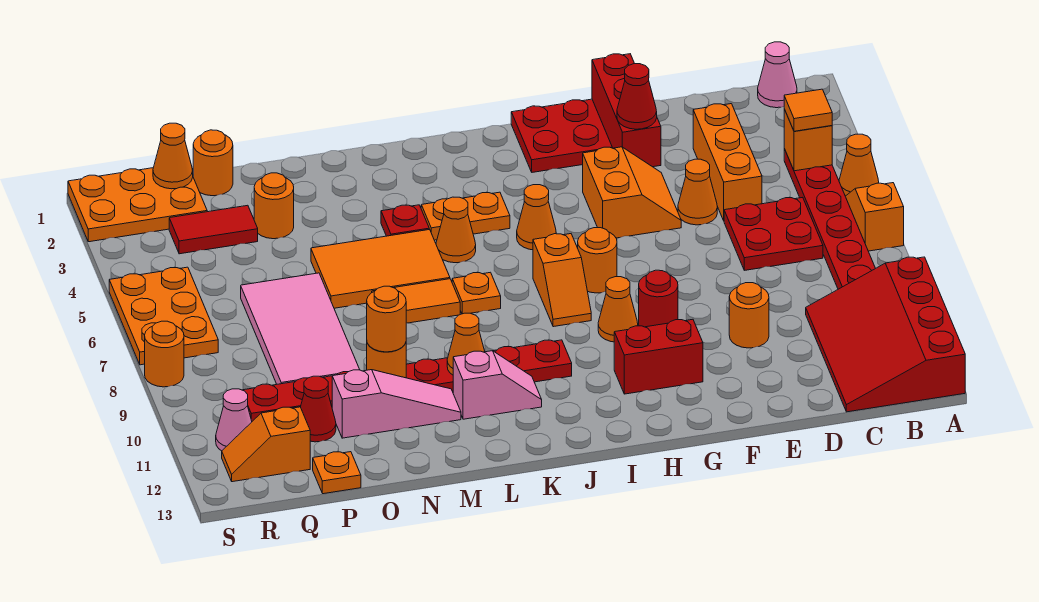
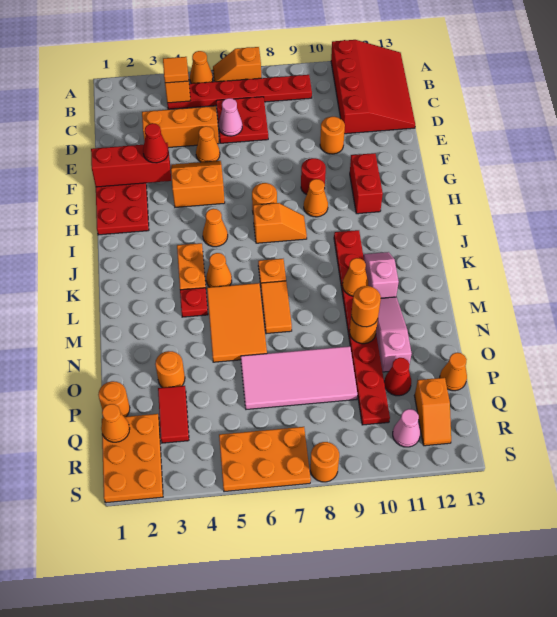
red 3x4 slope [806,257,965,412] -> red 3x4 slope turned to [331,40,415,134]
pink 1x1 cone [758,42,797,108] -> pink 1x1 cone moved to [218,98,242,136]
orange 1x1 plate [313,452,361,494] -> orange 1x1 cone [440,353,467,391]

